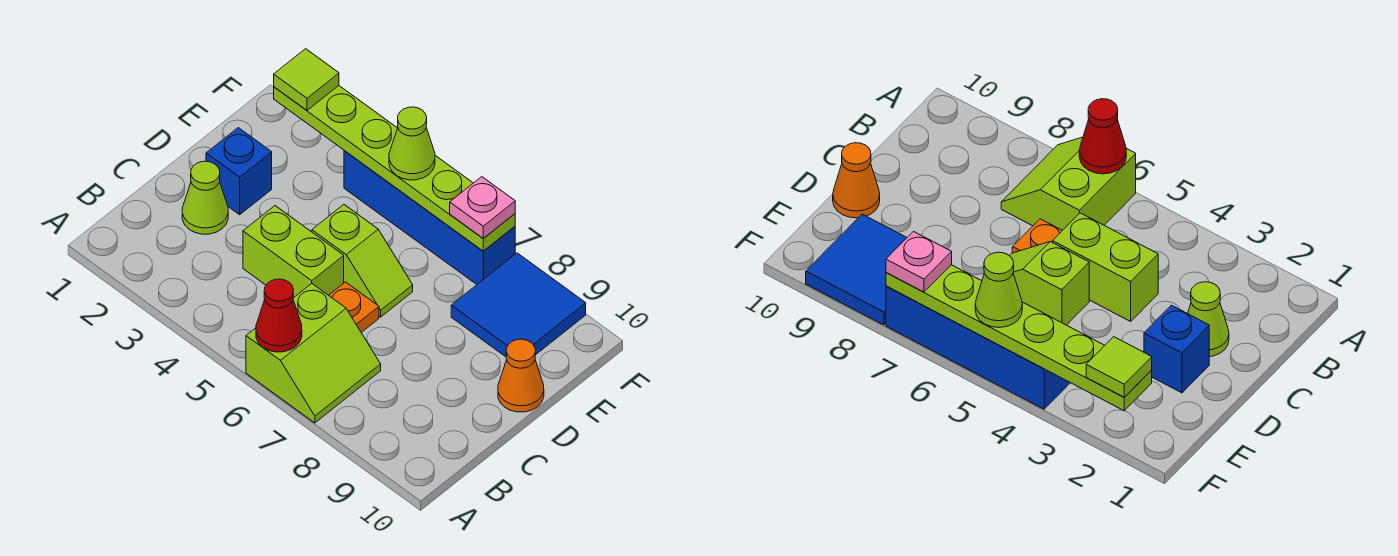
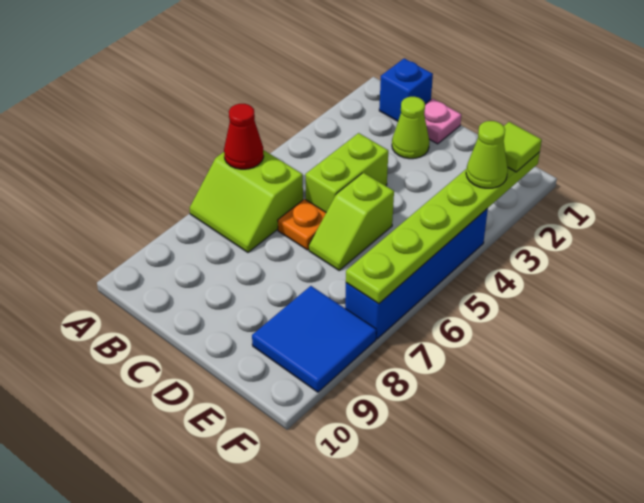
blue 1x1 brick [206,128,272,215] -> blue 1x1 brick moved to [379,58,433,121]
orange 1x1 cone [498,339,544,412] -> none
lime 1x1 cone [389,107,435,180] -> lime 1x1 cone moved to [466,121,508,188]
pink 1x1 plate [450,177,515,238] -> pink 1x1 plate moved to [424,99,461,144]

